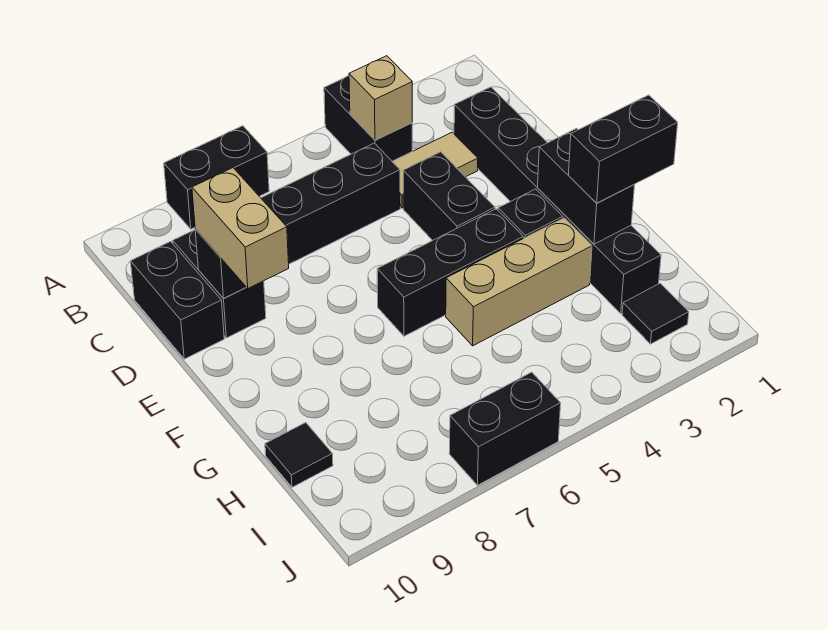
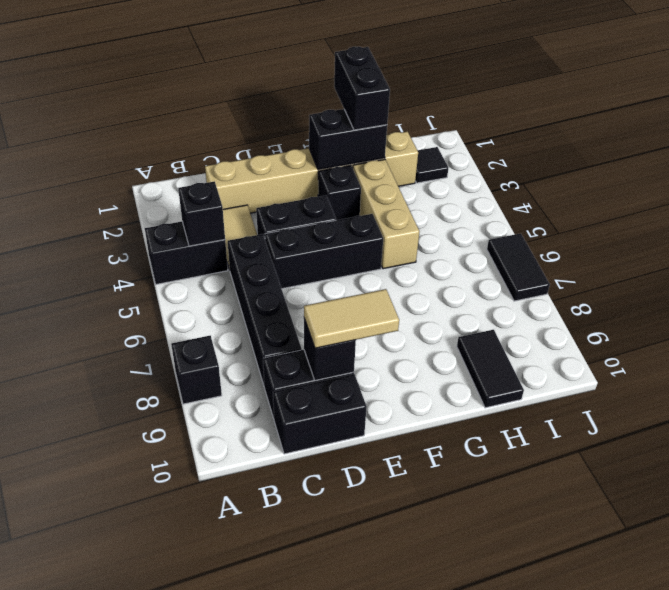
black 1x2 brick [164,126,269,229] -> black 1x1 brick [171,336,222,404]
tan 1x1 brick [349,56,412,140] -> black 1x1 brick [178,181,225,246]
black 1x6 brick [454,87,661,314] -> tan 1x6 brick [205,131,418,213]
tan 1x2 brick [192,168,289,288] -> tan 1x2 tile [304,289,399,348]
black 1x3 brick [377,209,523,336] -> black 1x3 brick turned to [265,214,383,289]
black 1x1 tile [265,423,333,487] -> black 1x2 tile [457,330,524,408]
black 1x2 brick [449,372,561,485] -> black 1x2 tile [487,233,550,301]

